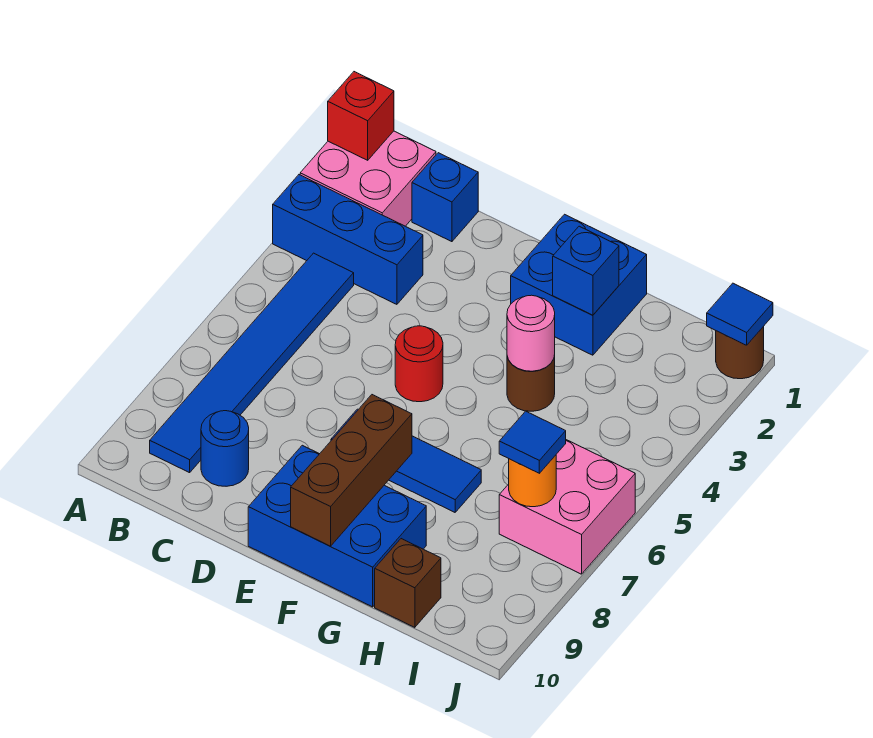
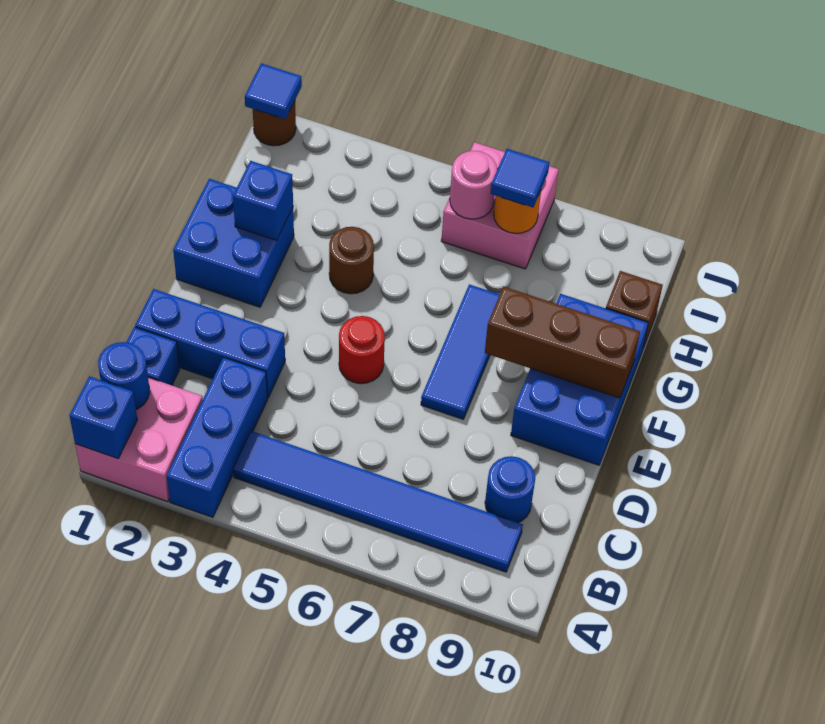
red 1x1 brick [328,72,394,160] -> blue 1x1 brick [70,376,137,459]
none -> blue 1x1 round brick [98,342,150,409]
none -> blue 1x3 brick [135,289,285,398]
pink 1x1 round brick [507,295,555,371] -> pink 1x1 round brick moved to [450,151,497,219]

